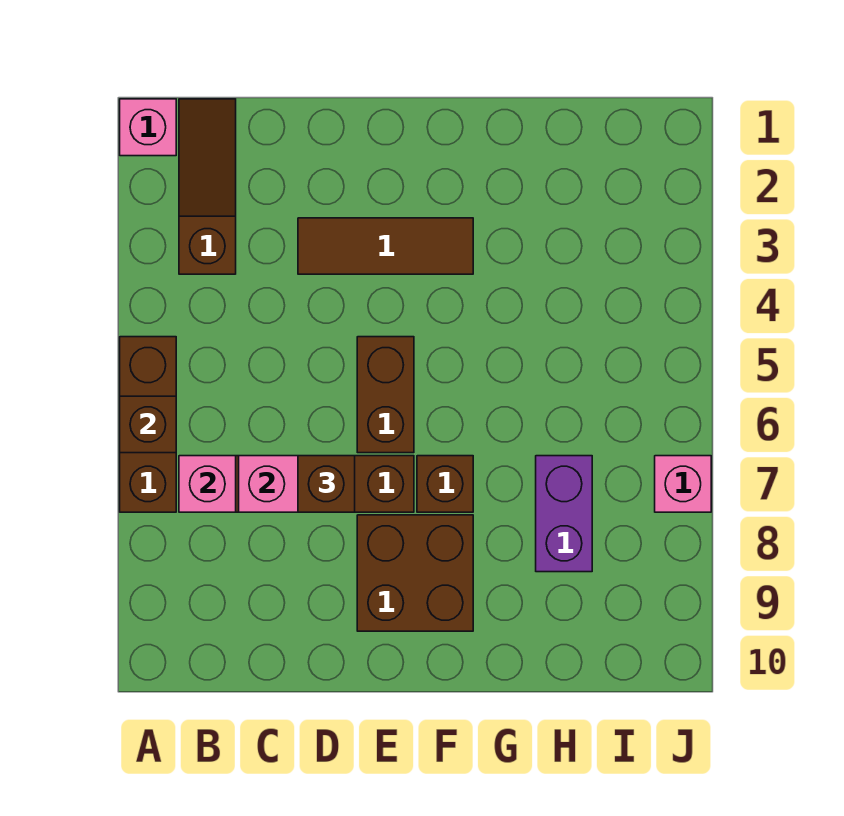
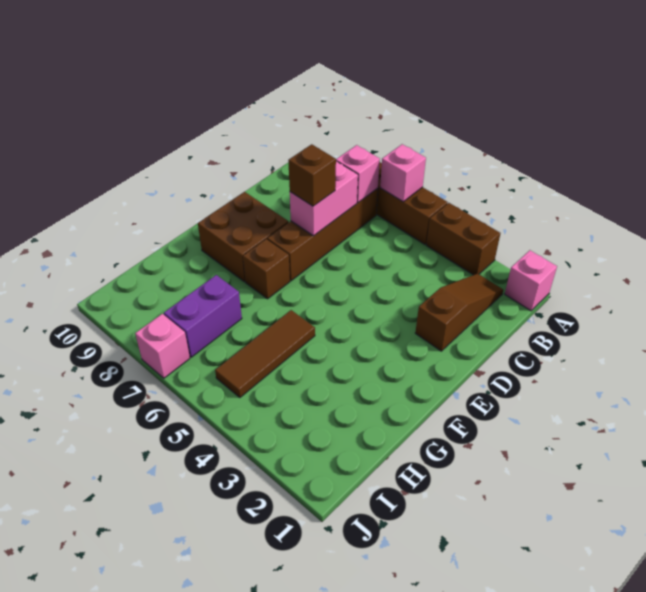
brown 1x1 brick [120,396,176,453] -> pink 1x1 brick [380,144,426,202]
brown 1x3 slope [179,99,236,274] -> brown 1x3 slope turned to [415,274,503,351]
brown 1x3 tile [298,218,473,274] -> brown 1x3 tile moved to [215,310,315,398]
brown 1x2 brick [357,337,414,453] -> brown 1x2 brick moved to [426,203,500,275]
purple 1x2 brick [536,456,592,572] -> purple 1x2 brick turned to [164,275,242,357]

